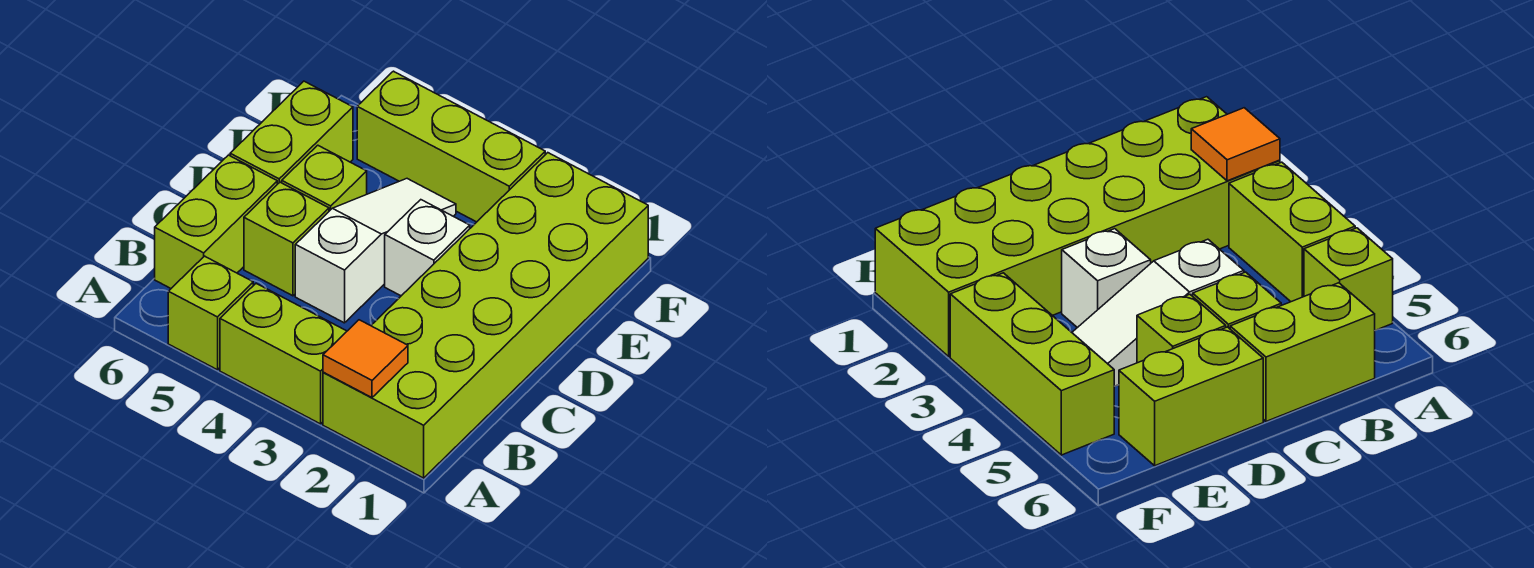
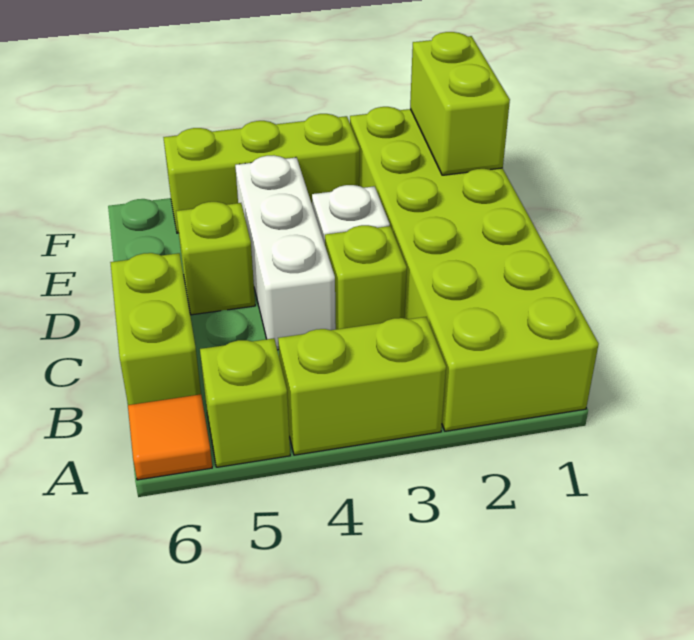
orange 1x1 tile [323,320,408,398] -> orange 1x1 tile moved to [128,394,212,480]
white 1x3 slope [295,179,456,323] -> white 1x3 brick [235,155,336,350]
lime 1x1 brick [244,182,329,296] -> lime 1x1 brick moved to [325,225,407,329]
lime 1x2 brick [230,81,353,184] -> lime 1x2 brick moved to [410,32,510,175]

